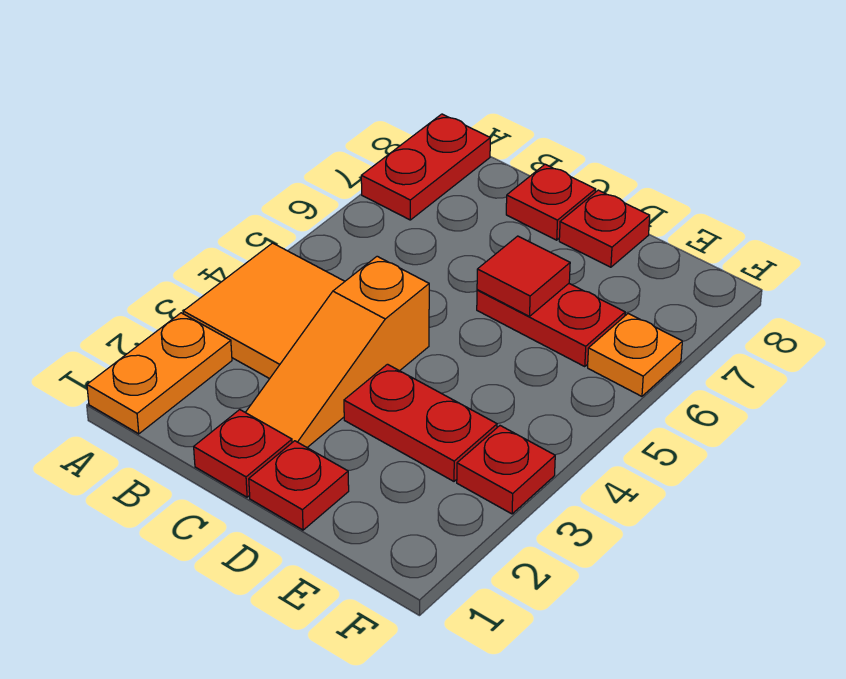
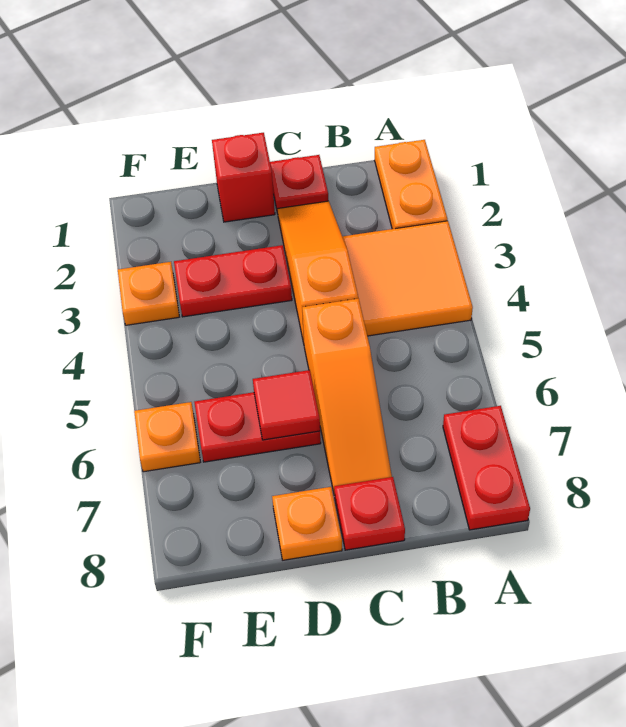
none -> orange 1x3 slope [302,299,392,496]
red 1x1 plate [249,441,349,530] -> red 1x1 brick [212,133,275,222]
red 1x1 plate [559,190,650,267] -> orange 1x1 plate [272,487,342,560]
red 1x1 plate [457,426,555,514] -> orange 1x1 plate [118,262,179,325]

